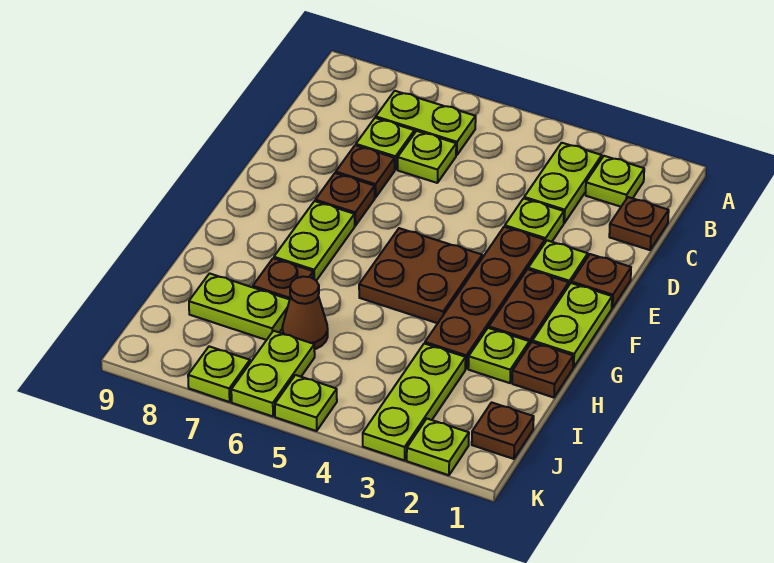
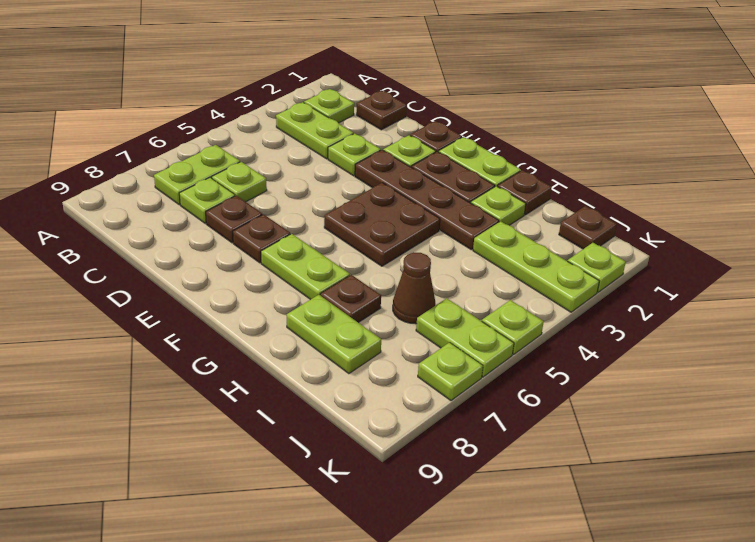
lime 1x2 plate [189,273,290,340] -> lime 1x2 plate turned to [287,295,381,374]

